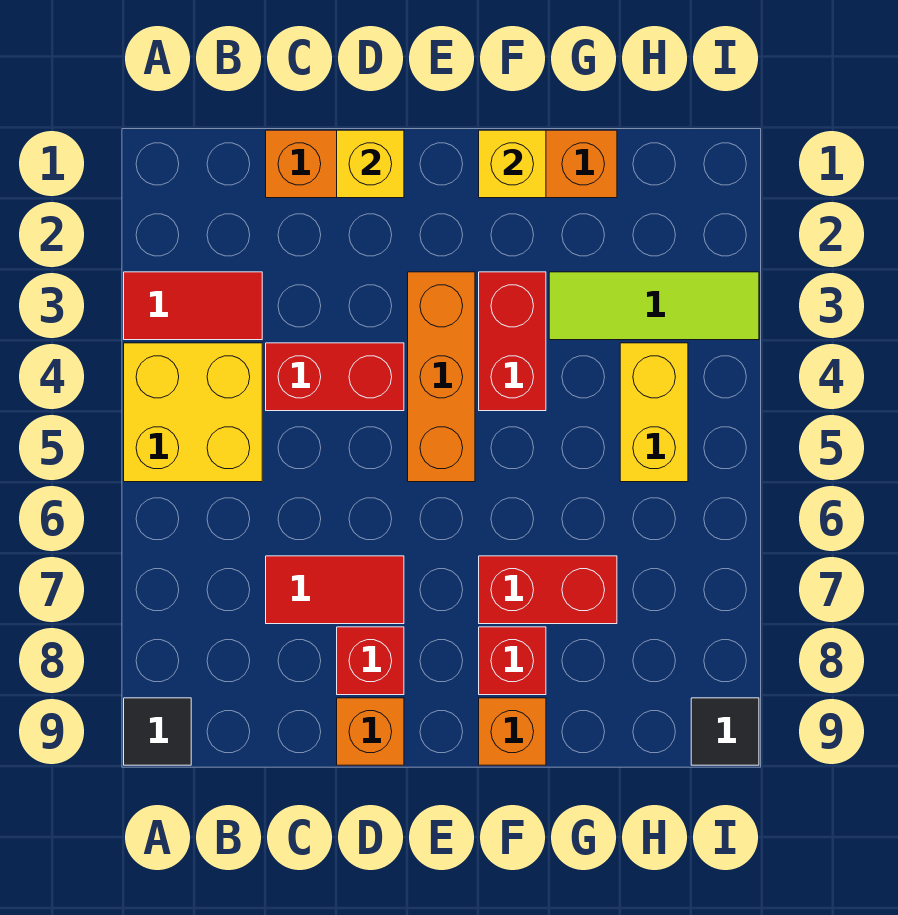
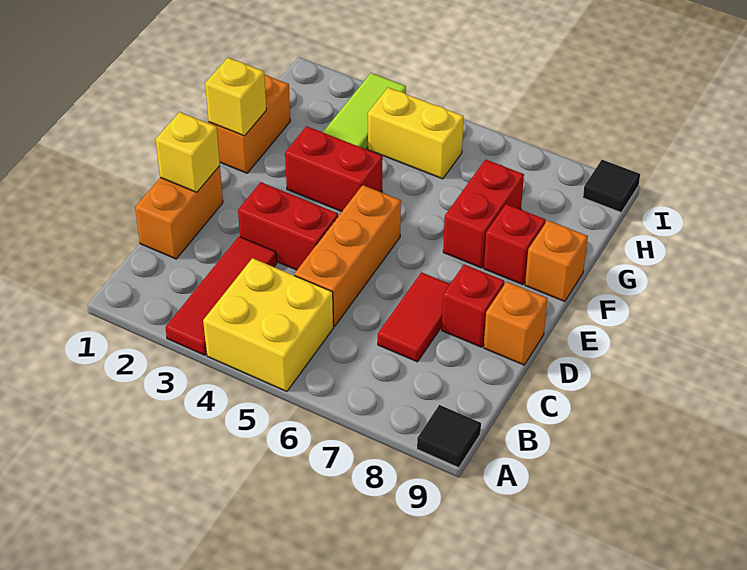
red 1x2 tile [124,272,262,340] -> red 1x3 tile [165,237,277,355]
red 1x2 brick [266,343,404,411] -> red 1x2 brick turned to [238,182,338,270]
orange 1x3 brick [408,272,475,482] -> orange 1x3 brick turned to [294,185,401,326]

